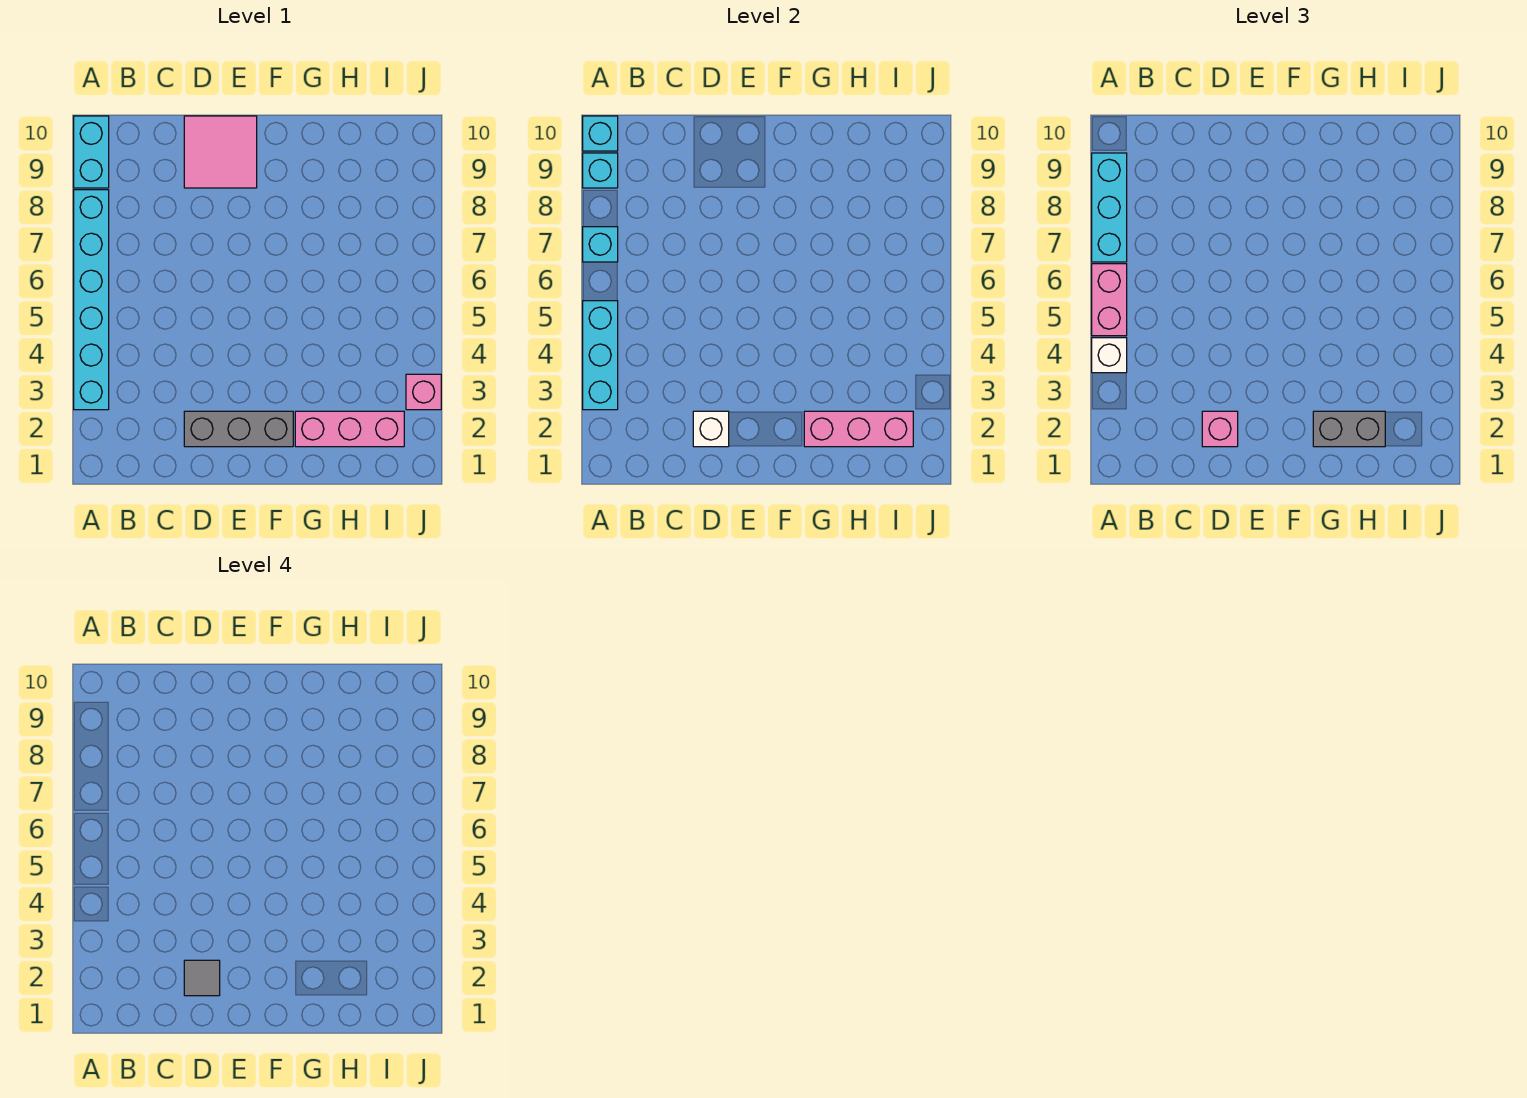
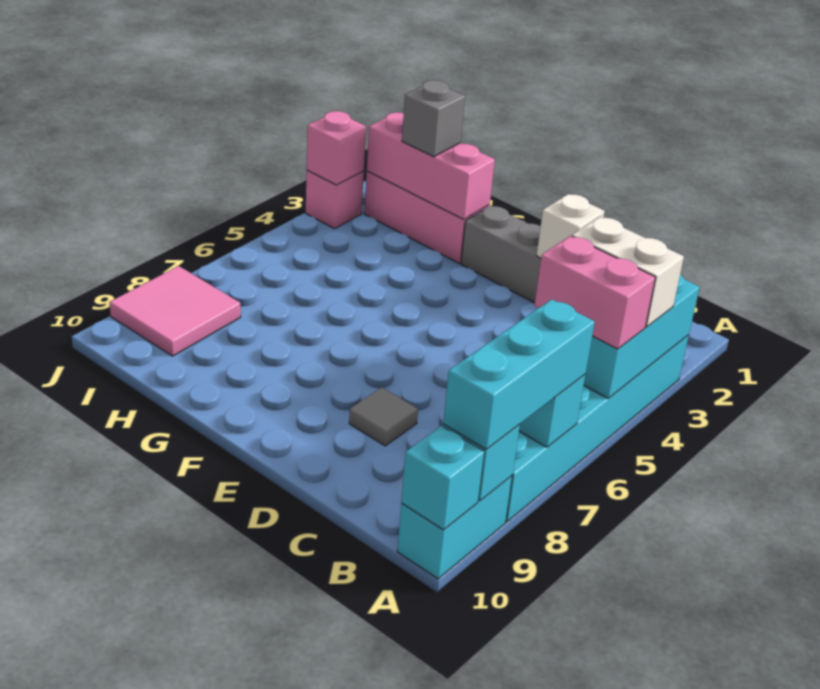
white 1x1 brick [1092,338,1127,373] -> white 1x2 brick [572,217,684,327]
pink 1x2 brick [1092,264,1127,336] -> pink 1x2 brick turned to [534,236,656,349]
pink 1x1 brick [1202,411,1238,447] -> pink 1x1 brick moved to [307,111,366,185]
grey 1x1 tile [184,960,220,996] -> grey 1x1 tile moved to [349,387,418,446]
pink 2x2 tile [184,116,257,188] -> pink 2x2 tile moved to [110,266,241,356]
grey 1x2 brick [1313,411,1385,447] -> grey 1x1 brick [402,80,465,157]

